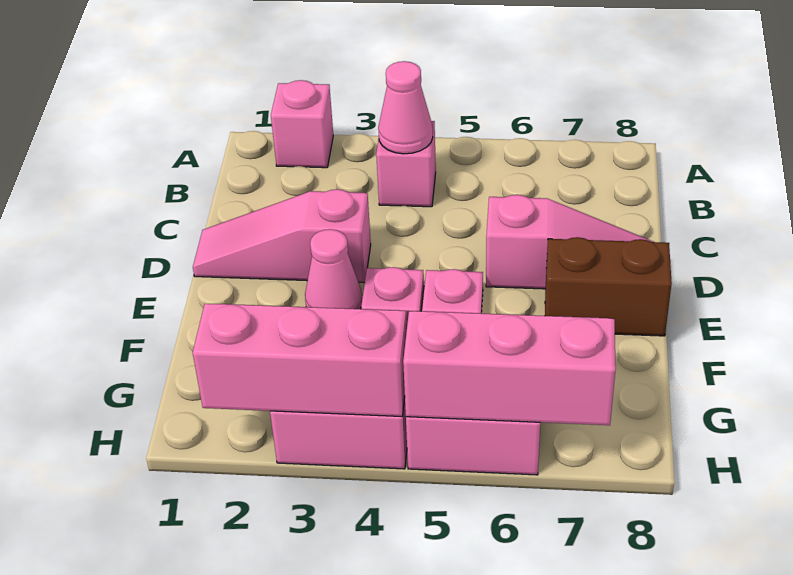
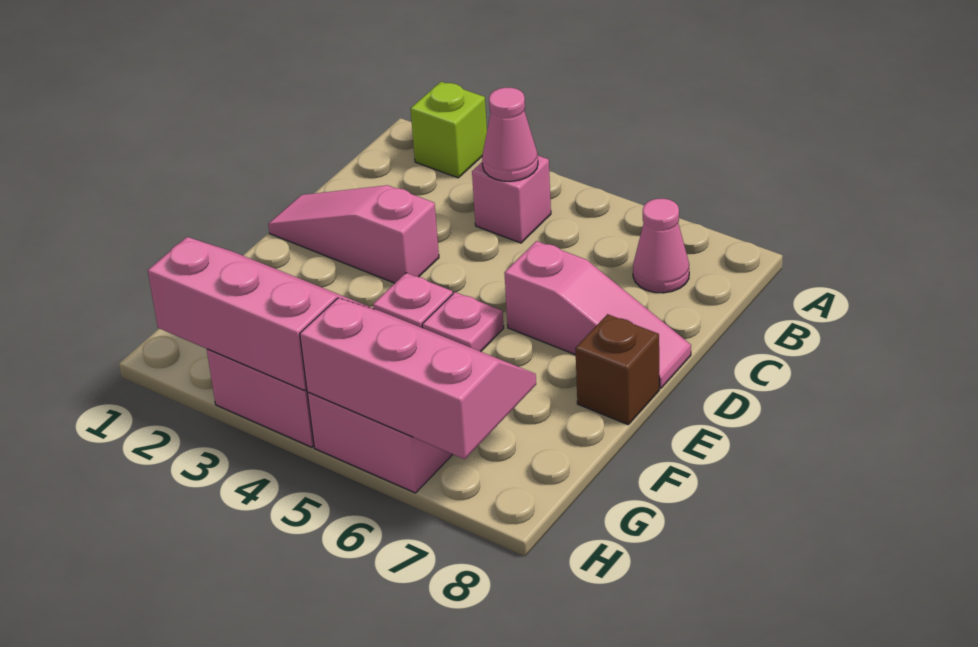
pink 1x1 brick [271,80,333,168] -> lime 1x1 brick [410,82,487,178]
pink 1x1 cone [305,229,362,309] -> pink 1x1 cone moved to [633,199,689,293]
brown 1x2 brick [545,237,672,336] -> brown 1x1 brick [575,314,659,425]

